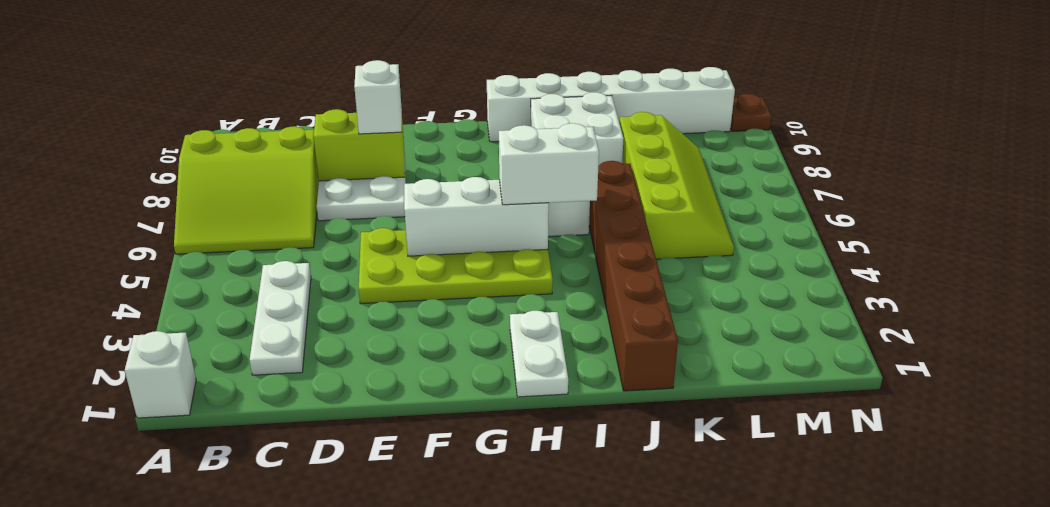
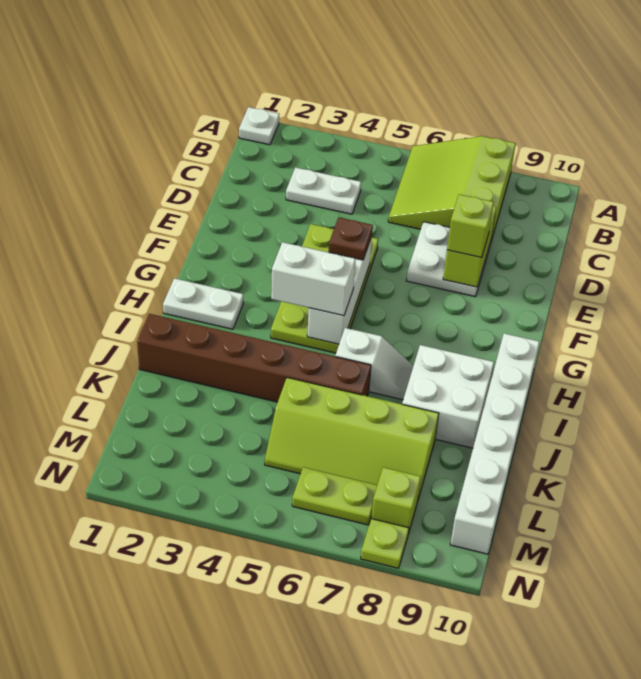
white 1x1 brick [125,331,196,418] -> white 1x1 plate [239,107,279,145]
white 1x3 plate [250,261,311,375] -> white 1x2 plate [286,168,361,214]
white 1x1 brick [354,60,402,134] -> lime 1x1 brick [447,194,494,258]
white 1x2 brick [499,123,599,205] -> white 1x2 brick turned to [271,242,356,316]
none -> lime 1x2 plate [292,467,377,525]
none -> lime 1x1 brick [371,467,421,534]
none -> lime 1x1 plate [361,519,409,568]
brown 1x1 plate [731,94,772,131] -> brown 1x1 plate moved to [329,217,373,260]

